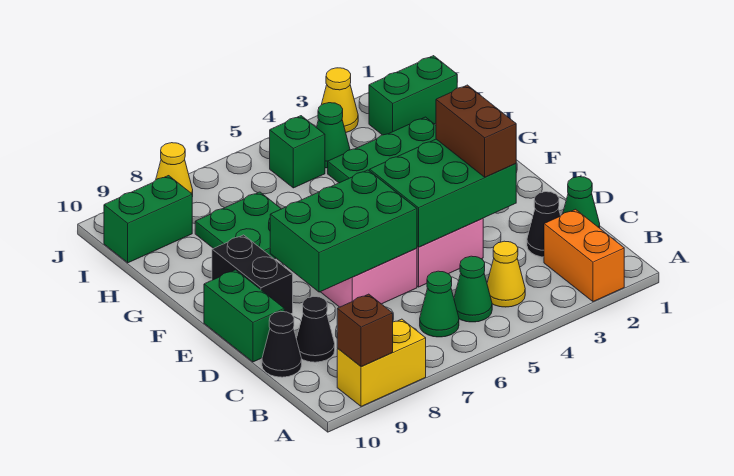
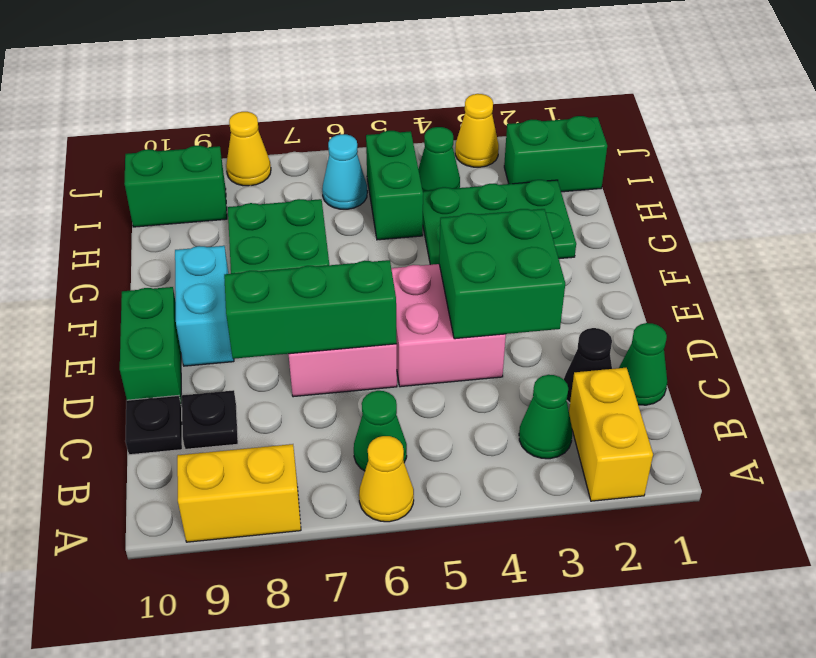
orange 1x2 brick [544,209,624,302] -> yellow 1x2 brick [569,368,653,501]
brown 1x1 brick [337,294,393,367] -> none
yellow 1x1 cone [487,241,525,307] -> yellow 1x1 cone moved to [359,436,414,522]
green 1x1 cone [454,256,492,322] -> green 1x1 cone moved to [519,375,572,459]
black 1x1 cone [296,297,335,362] -> black 1x1 plate [182,390,238,449]
black 1x1 cone [262,311,302,377] -> black 1x1 plate [125,396,182,455]
green 2x3 brick [370,139,516,247] -> green 2x2 brick [439,209,565,339]
brown 1x2 brick [436,85,516,177] -> none
green 2x3 brick [270,170,417,292] -> green 1x3 brick [224,260,397,359]
black 1x2 brick [212,235,293,314] -> cyan 1x2 brick [175,246,234,366]
green 1x1 brick [270,116,325,188] -> green 1x2 brick [366,131,423,240]
none -> cyan 1x1 cone [322,134,367,209]

